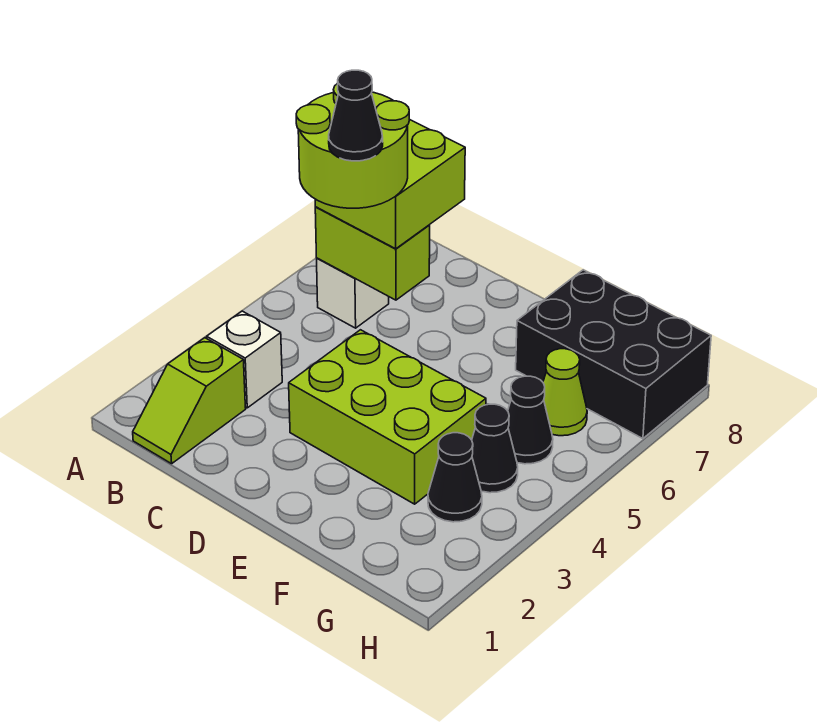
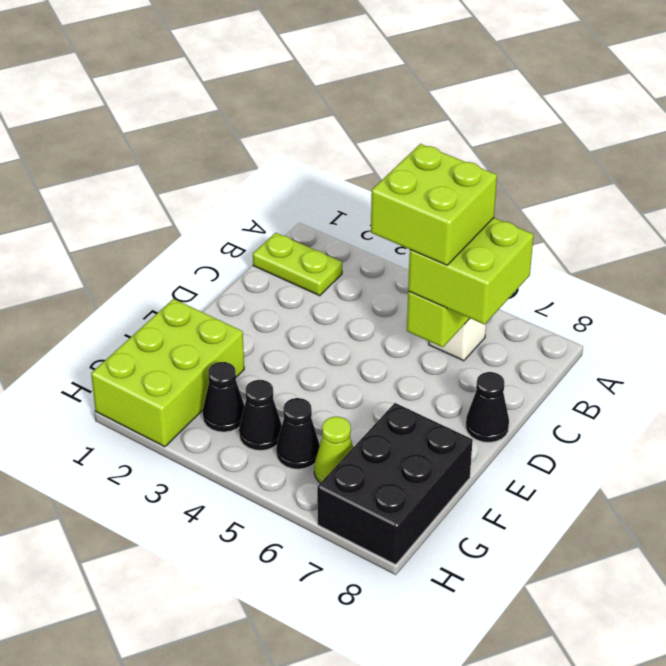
lime 1x2 slope [133,338,246,464] -> lime 1x2 plate [253,233,342,296]
white 1x1 brick [207,311,282,408] -> none
lime 2x2 round brick [296,83,409,208] -> lime 2x2 brick [371,144,497,265]
black 1x1 cone [329,70,383,161] -> black 1x1 cone moved to [466,372,509,442]
lime 2x3 brick [289,330,486,504] -> lime 2x3 brick moved to [91,299,244,447]

